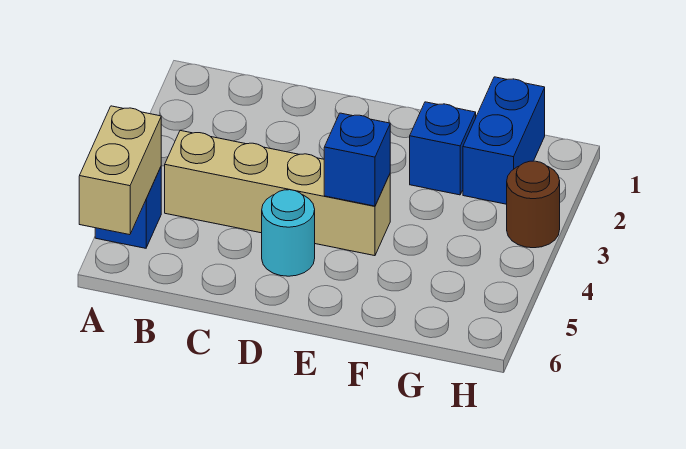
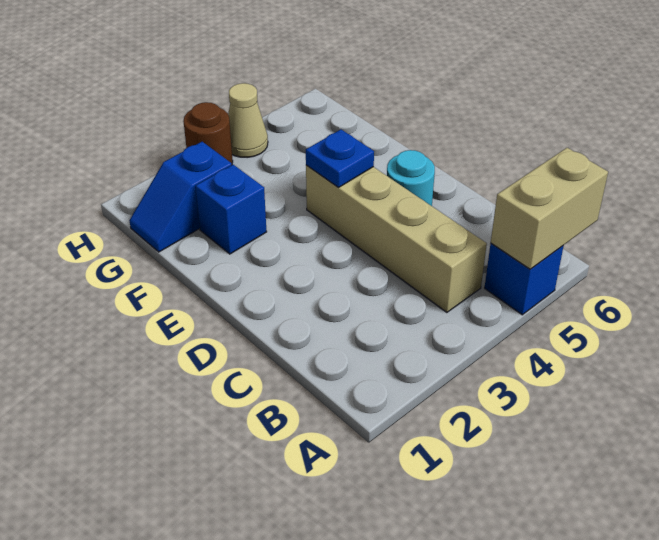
blue 1x1 brick [324,113,390,206] -> blue 1x1 plate [306,130,374,187]
blue 1x2 brick [463,77,545,204] -> blue 1x2 slope [129,142,232,252]
none -> tan 1x1 cone [228,83,268,158]

